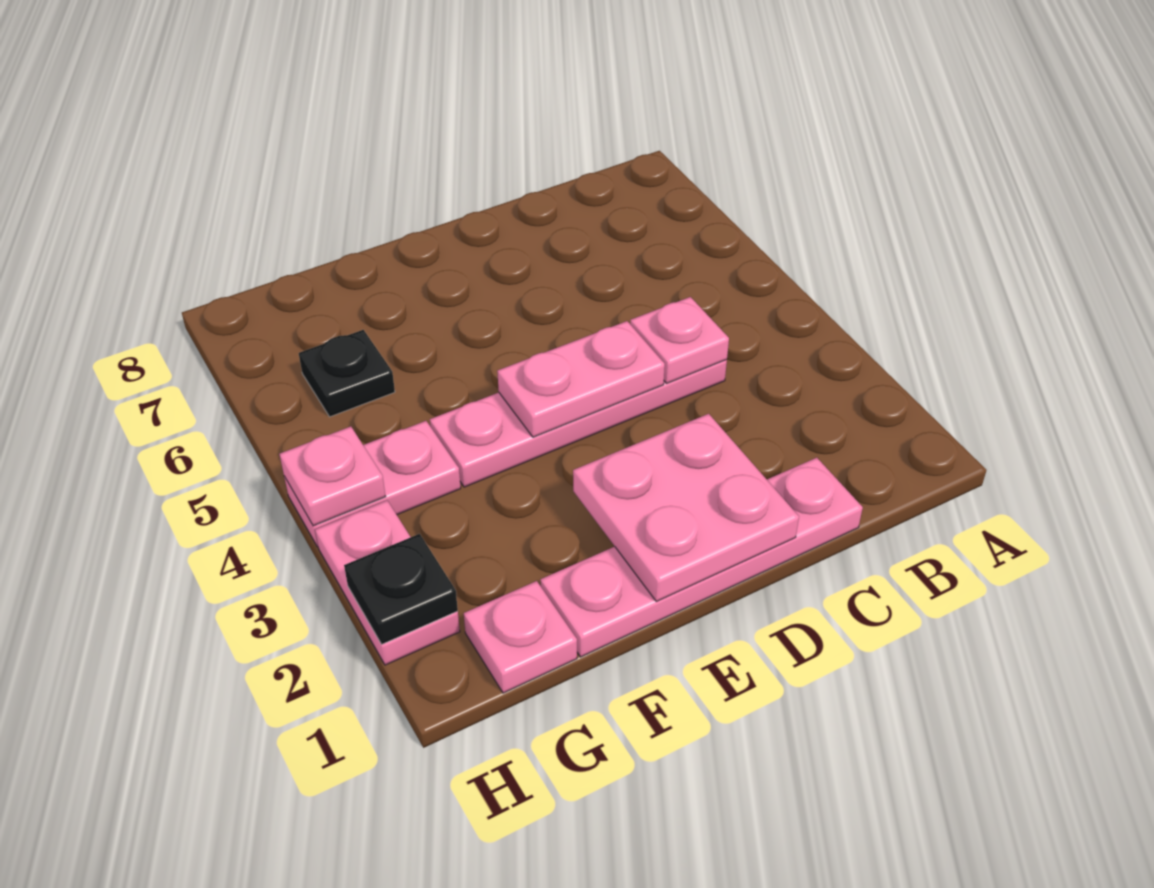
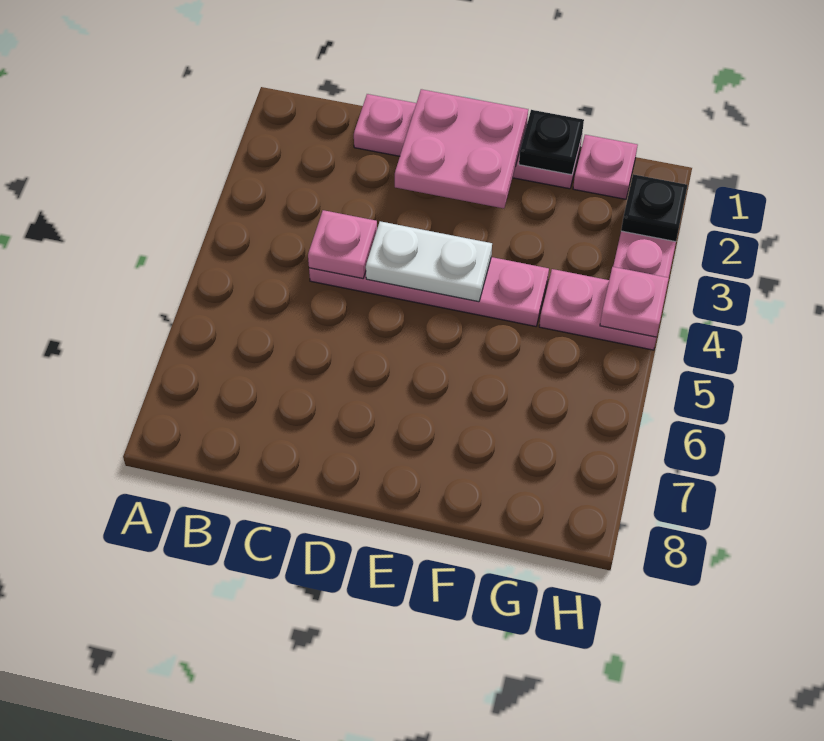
pink 1x2 plate [497,321,665,437] -> white 1x2 plate [366,221,492,302]
black 1x1 plate [299,330,395,417] -> black 1x1 plate moved to [519,110,584,175]

